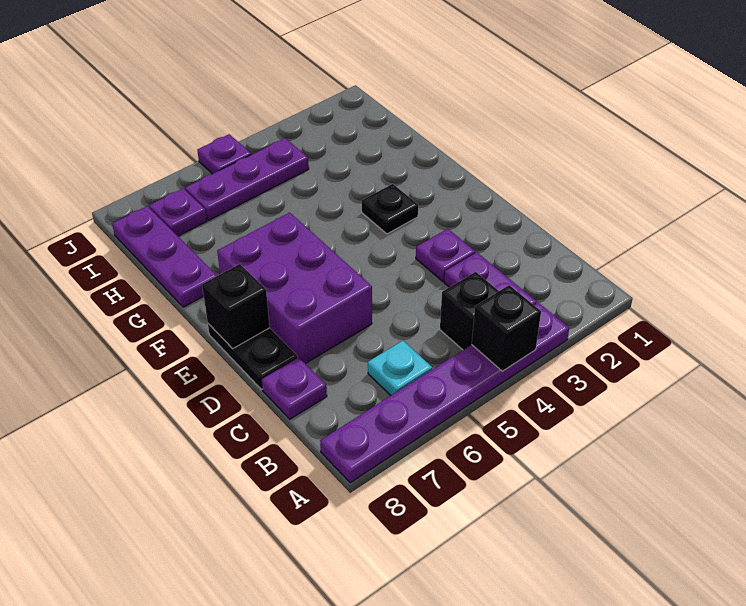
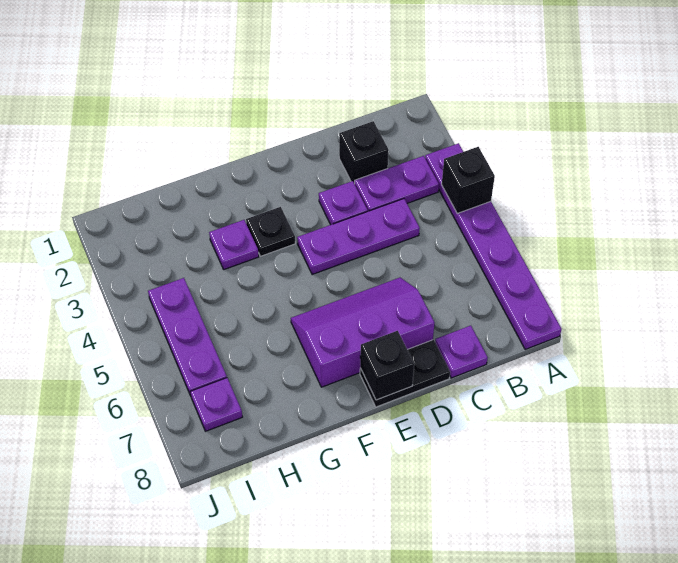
black 1x1 brick [440,272,499,350] -> black 1x1 brick moved to [339,121,389,184]
cyan 1x1 plate [368,341,432,395] -> none
purple 2x3 brick [217,212,372,364] -> purple 2x3 slope [291,278,435,387]
purple 1x3 plate [112,206,217,307] -> purple 1x3 plate moved to [297,199,420,275]
purple 1x1 plate [197,134,251,174] -> purple 1x1 plate moved to [209,220,259,270]

